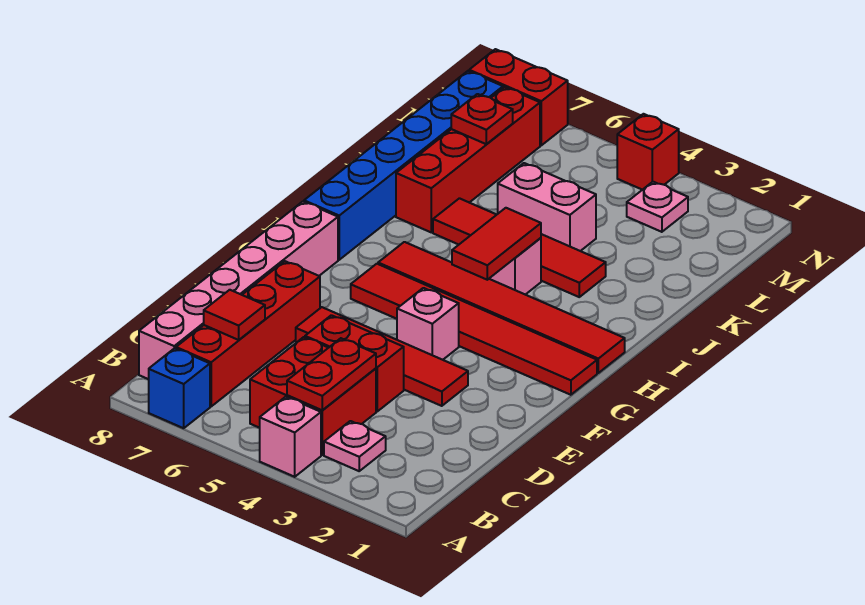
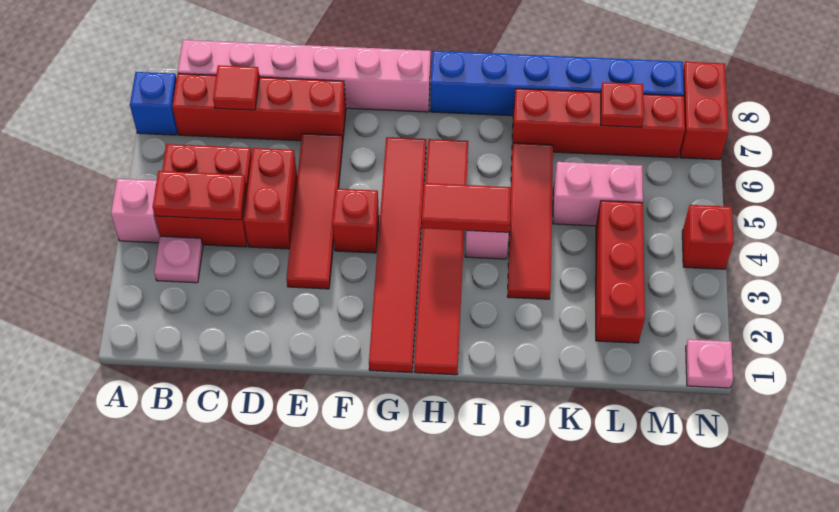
pink 1x1 brick [397,288,459,360] -> red 1x1 brick [333,189,379,253]
pink 1x2 brick [498,163,596,251] -> pink 1x2 brick turned to [553,162,643,226]
none -> red 1x3 brick [596,201,645,343]
pink 1x1 plate [627,182,688,232] -> pink 1x1 plate moved to [686,339,733,388]

